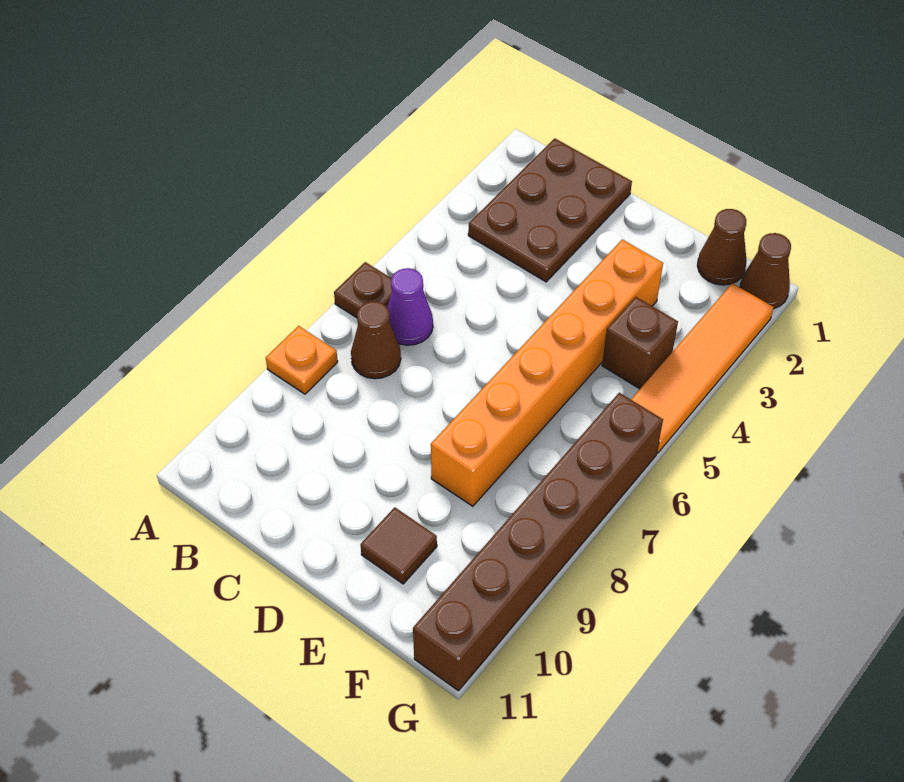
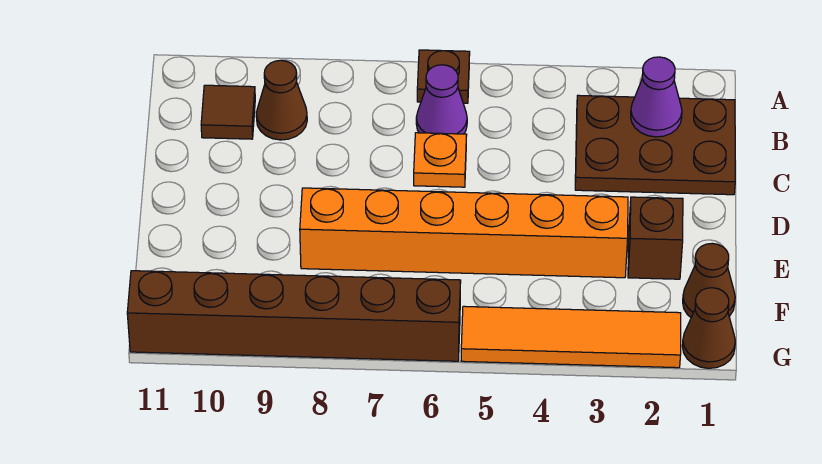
orange 1x1 plate [266,326,338,394] -> orange 1x1 plate moved to [414,133,467,187]
none -> purple 1x1 cone [631,57,682,137]
brown 1x1 cone [351,301,401,379] -> brown 1x1 cone moved to [256,60,307,140]
brown 1x1 tile [360,507,437,584] -> brown 1x1 tile moved to [201,85,255,139]
brown 1x1 brick [602,297,678,389] -> brown 1x1 brick moved to [628,197,683,279]

